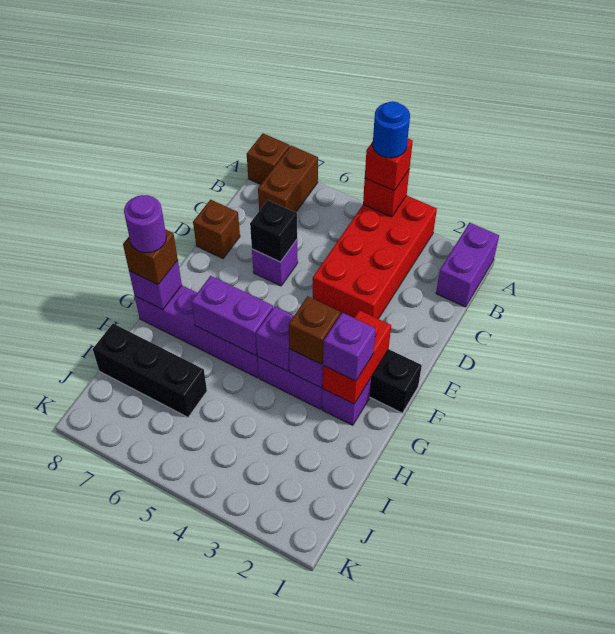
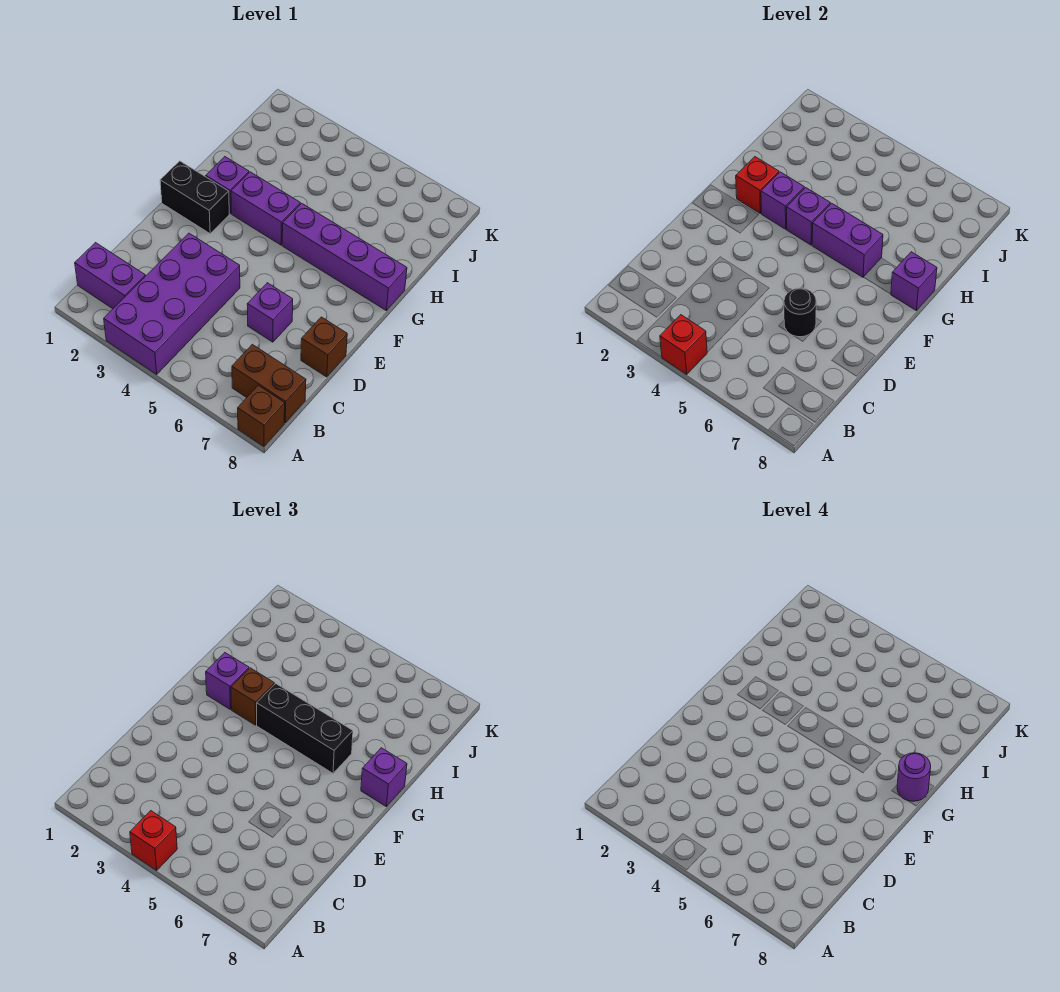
purple 1x2 brick [436,223,499,307] -> purple 1x2 brick turned to [75,243,145,309]
red 2x4 brick [313,195,437,319] -> purple 2x4 brick [104,233,240,374]
blue 1x1 round brick [373,101,410,158] -> none
brown 1x2 brick [258,146,318,212] -> brown 1x2 brick turned to [232,344,306,423]
black 1x1 brick [250,200,297,262] -> black 1x1 round brick [784,288,816,337]
red 1x2 brick [323,310,391,404] -> red 1x1 brick [736,157,779,213]
brown 1x1 brick [123,229,178,285] -> purple 1x1 brick [361,748,407,806]
black 1x3 brick [93,324,207,417] -> black 1x3 brick moved to [257,684,353,773]

